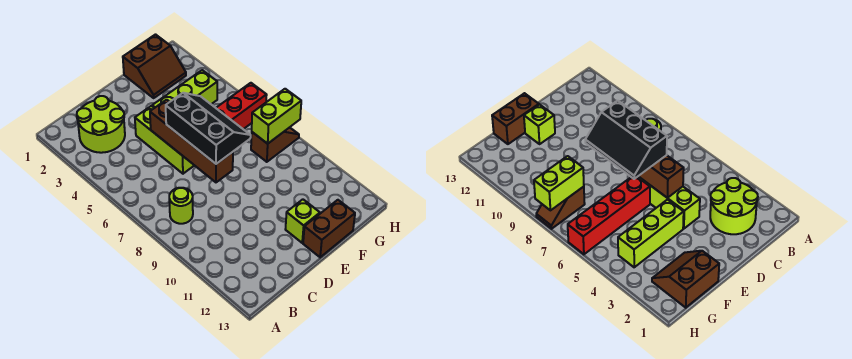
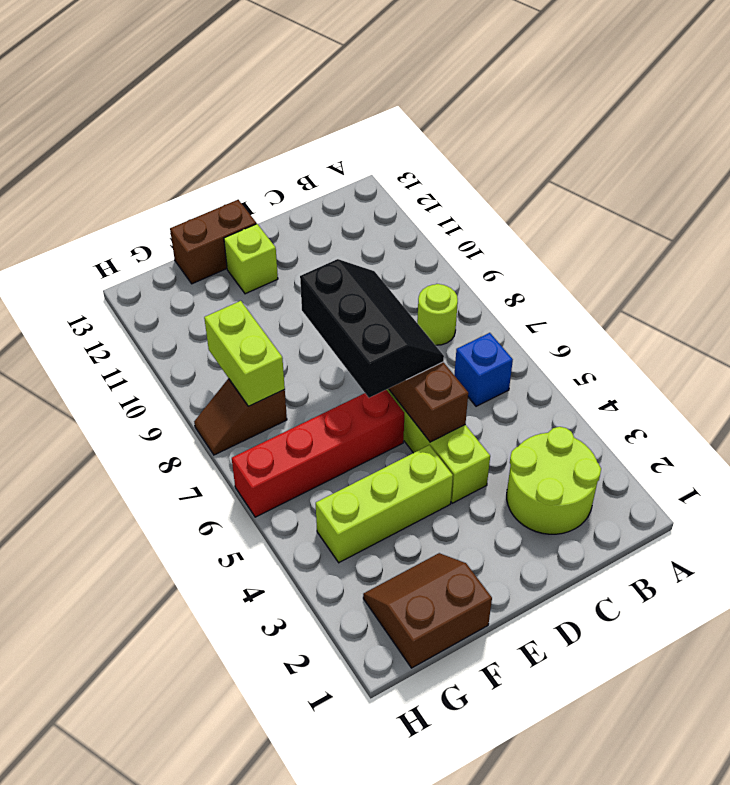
none -> blue 1x1 brick [454,333,513,406]
black 2x3 slope [166,93,251,164] -> black 2x3 slope turned to [300,259,444,398]
lime 1x2 brick [252,89,301,144] -> lime 1x2 brick turned to [204,301,285,406]

